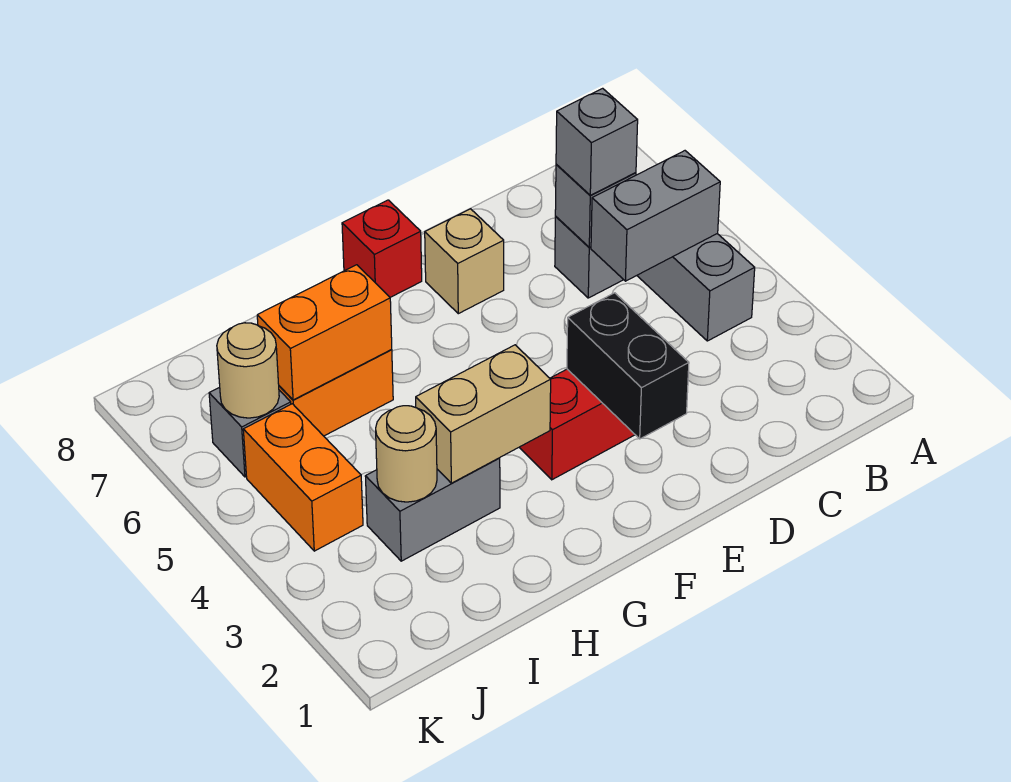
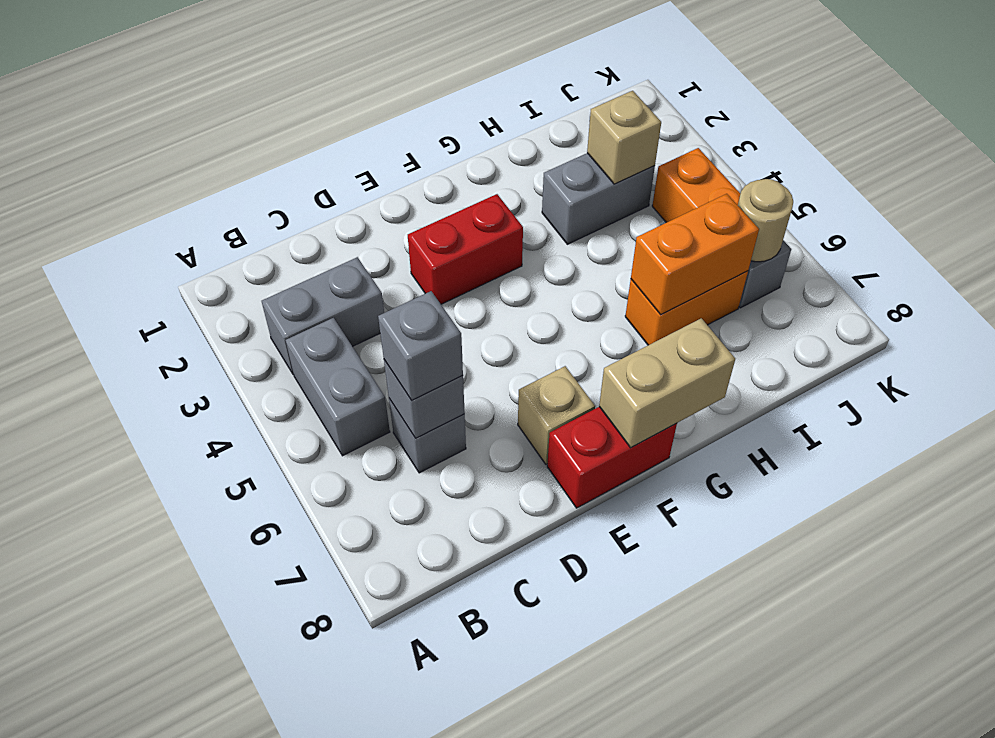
grey 1x2 brick [591,151,720,281] -> grey 1x2 brick moved to [262,257,384,375]
black 1x2 brick [567,293,689,439] -> none
red 1x1 brick [342,200,422,297] -> red 1x2 brick [547,407,677,508]
tan 1x2 brick [416,345,551,483] -> tan 1x2 brick moved to [599,318,735,448]
tan 1x1 round brick [376,406,437,502] -> tan 1x1 brick [587,91,661,184]

